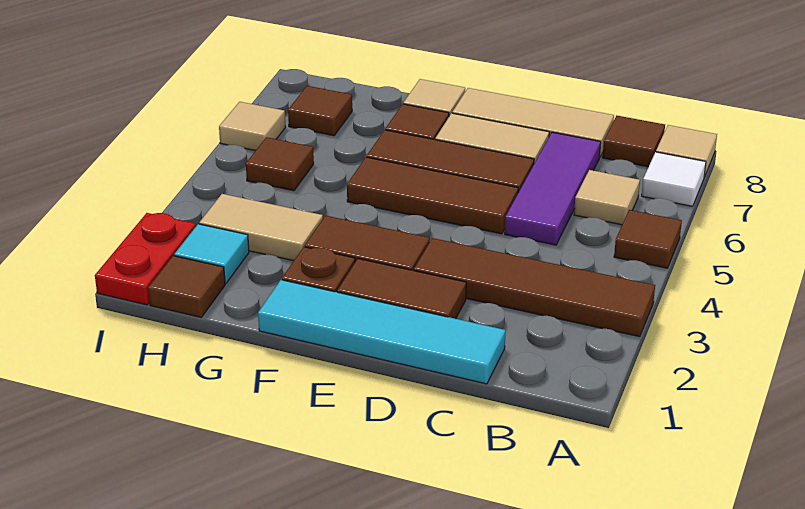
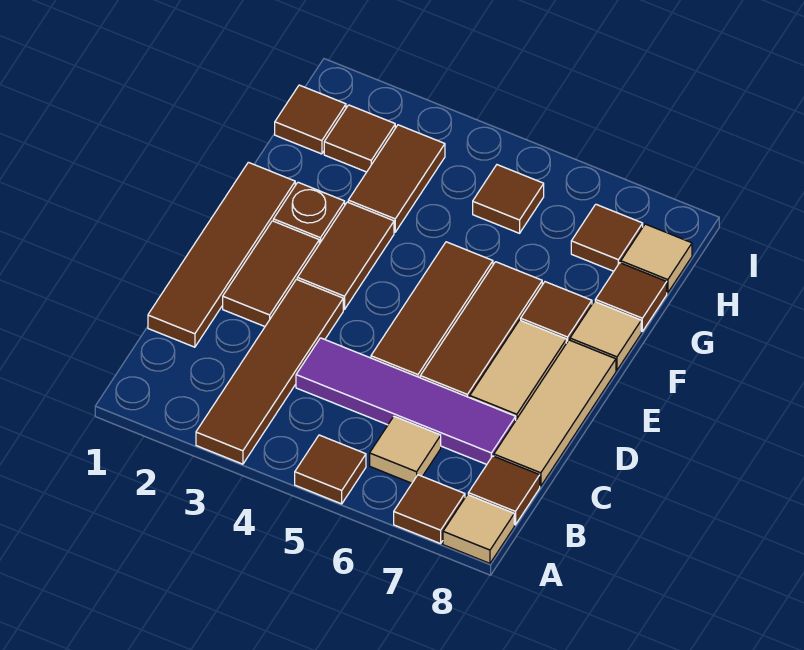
white 1x1 tile [642,152,706,206] -> brown 1x1 tile [394,475,465,544]
cyan 1x4 tile [258,280,506,384] -> brown 1x4 tile [148,162,295,347]
purple 1x3 tile [505,132,601,245] -> purple 1x4 tile [296,338,516,464]
tan 1x2 tile [199,194,323,261] -> brown 1x2 tile [348,125,445,232]
none -> brown 1x1 tile [595,263,667,331]
cyan 1x1 tile [174,224,249,283] -> brown 1x1 tile [324,105,395,172]
red 1x2 plate [95,213,196,305] -> none
tan 1x1 tile [219,102,285,151] -> tan 1x1 tile moved to [621,224,692,293]

